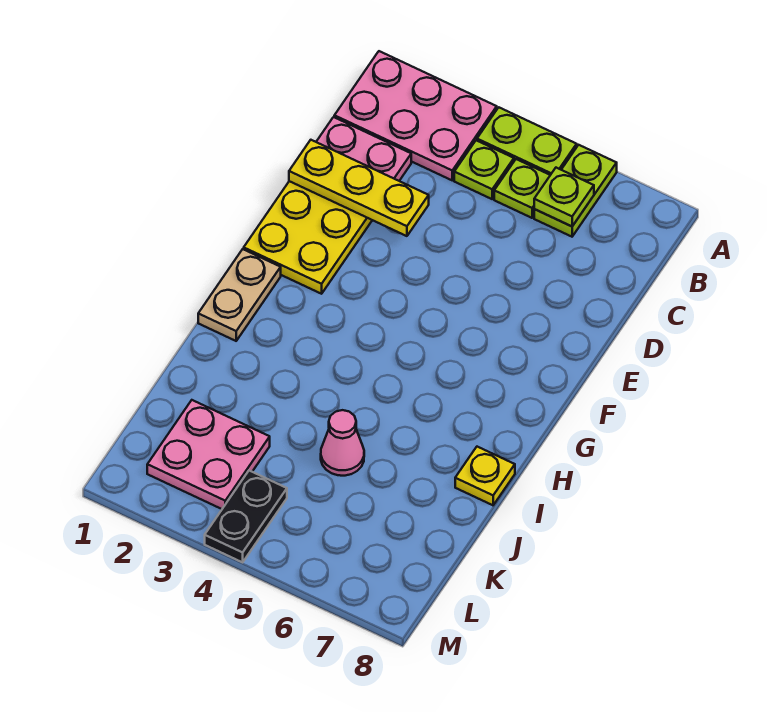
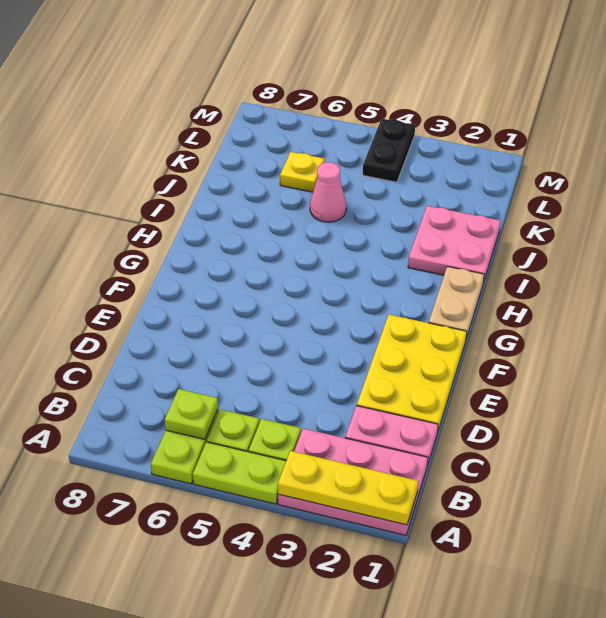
yellow 1x3 plate [289,140,429,236] -> yellow 1x3 plate moved to [278,451,418,525]
yellow 1x1 plate [455,447,515,505] -> yellow 1x1 plate moved to [280,152,325,192]
pink 2x2 plate [147,400,270,509] -> pink 2x2 plate moved to [408,206,501,283]

